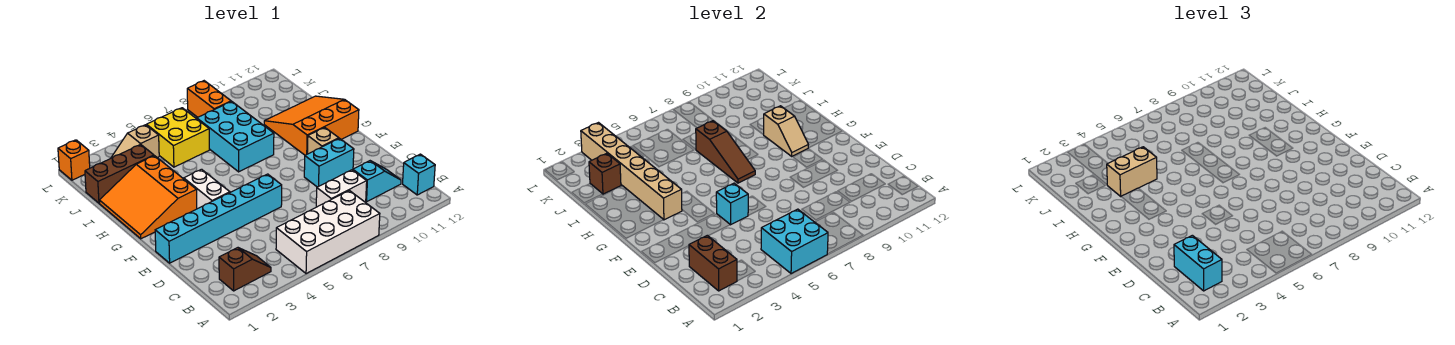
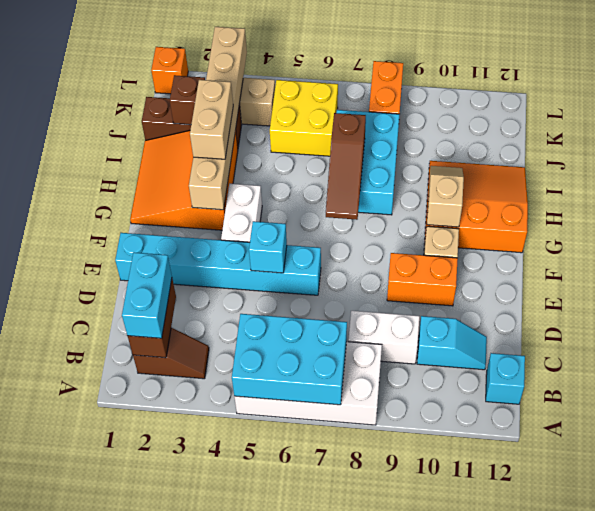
cyan 2x2 brick [761,209,828,274] -> cyan 2x3 brick [232,314,347,405]
cyan 1x2 brick [304,139,354,187] -> orange 1x2 brick [387,253,458,306]
tan 1x2 slope [764,106,808,156] -> tan 1x2 slope turned to [427,166,464,227]
tan 1x2 brick [1107,147,1157,196] -> tan 1x2 brick turned to [190,80,233,159]

